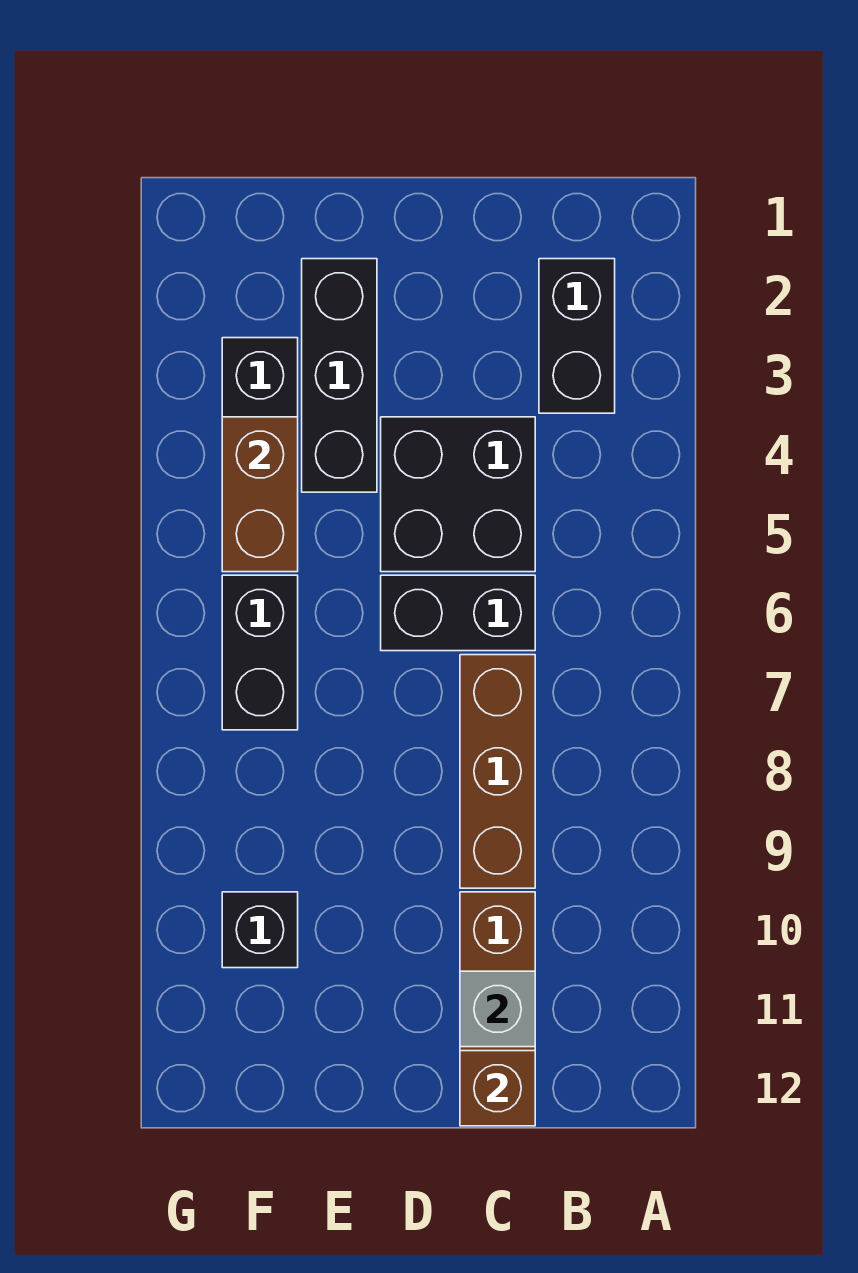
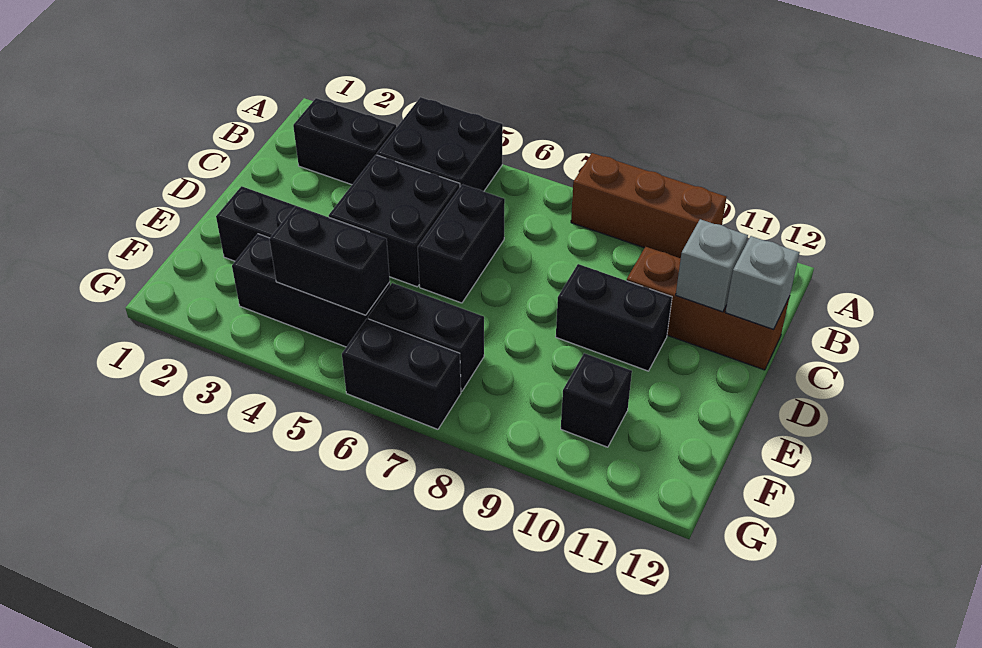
none -> black 2x2 brick [377,97,503,191]
brown 1x3 brick [460,655,535,888] -> brown 1x3 brick moved to [571,153,726,258]
brown 1x1 brick [460,1051,535,1126] -> grey 1x1 brick [725,236,800,329]
none -> black 1x2 brick [556,264,672,371]
brown 1x2 brick [222,417,298,572] -> black 1x2 brick [269,206,390,315]
none -> black 1x2 brick [342,319,461,429]

